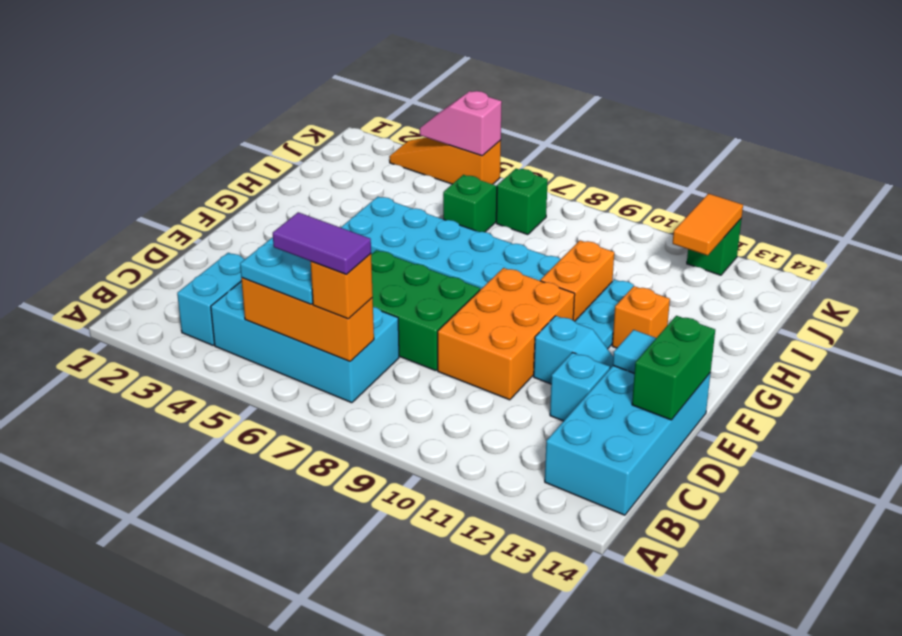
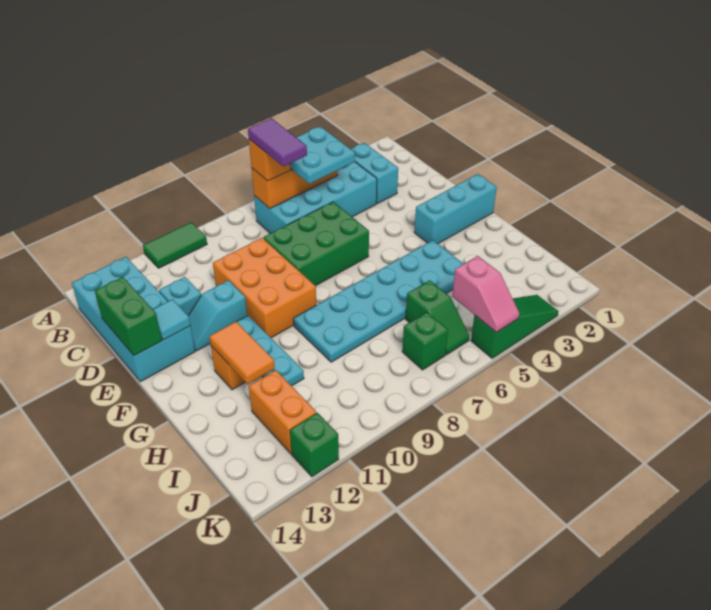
none -> green 1x2 tile [143,222,207,268]
purple 1x2 tile [273,212,371,274] -> purple 1x2 tile turned to [248,118,307,167]
none -> cyan 1x3 brick [414,174,497,244]
orange 1x2 brick [541,240,614,321] -> orange 1x2 brick moved to [249,370,316,454]
orange 1x2 tile [673,194,743,256] -> orange 1x2 tile moved to [209,322,275,384]
orange 1x3 slope [389,138,501,184] -> green 1x3 slope [471,295,559,358]
pink 1x2 slope [420,91,502,156] -> pink 1x2 slope turned to [452,256,519,332]

